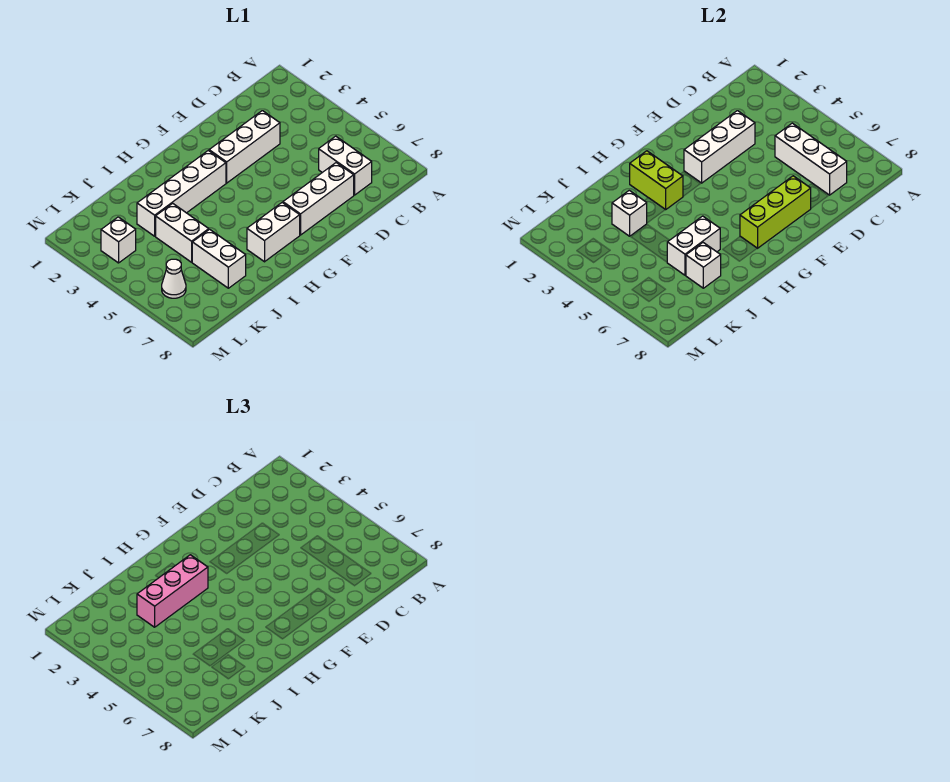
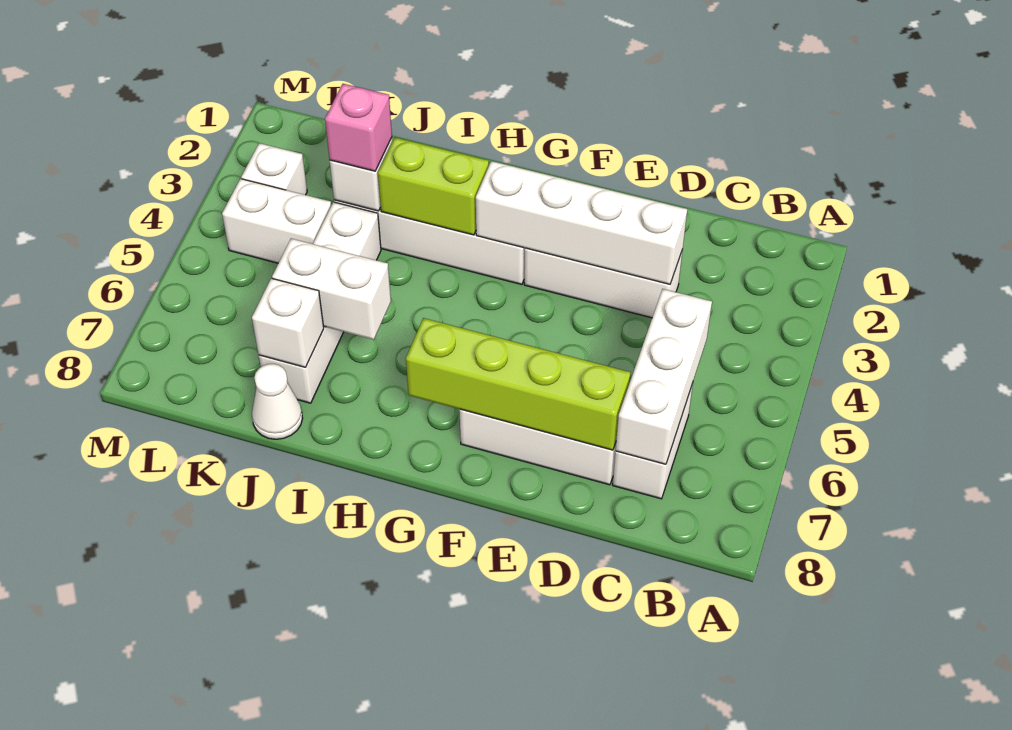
white 1x3 brick [684,111,755,183] -> white 1x4 brick [476,161,687,284]
lime 1x3 brick [740,176,811,248] -> lime 1x4 brick [406,318,631,450]
white 1x2 brick [247,203,300,262] -> white 1x2 brick moved to [222,179,331,263]
lime 1x2 brick [630,151,683,210] -> lime 1x2 brick turned to [378,137,489,235]
pink 1x3 brick [137,555,208,627] -> pink 1x1 brick [325,84,392,171]
white 1x1 cone [162,259,186,298] -> white 1x1 cone moved to [252,364,303,439]

